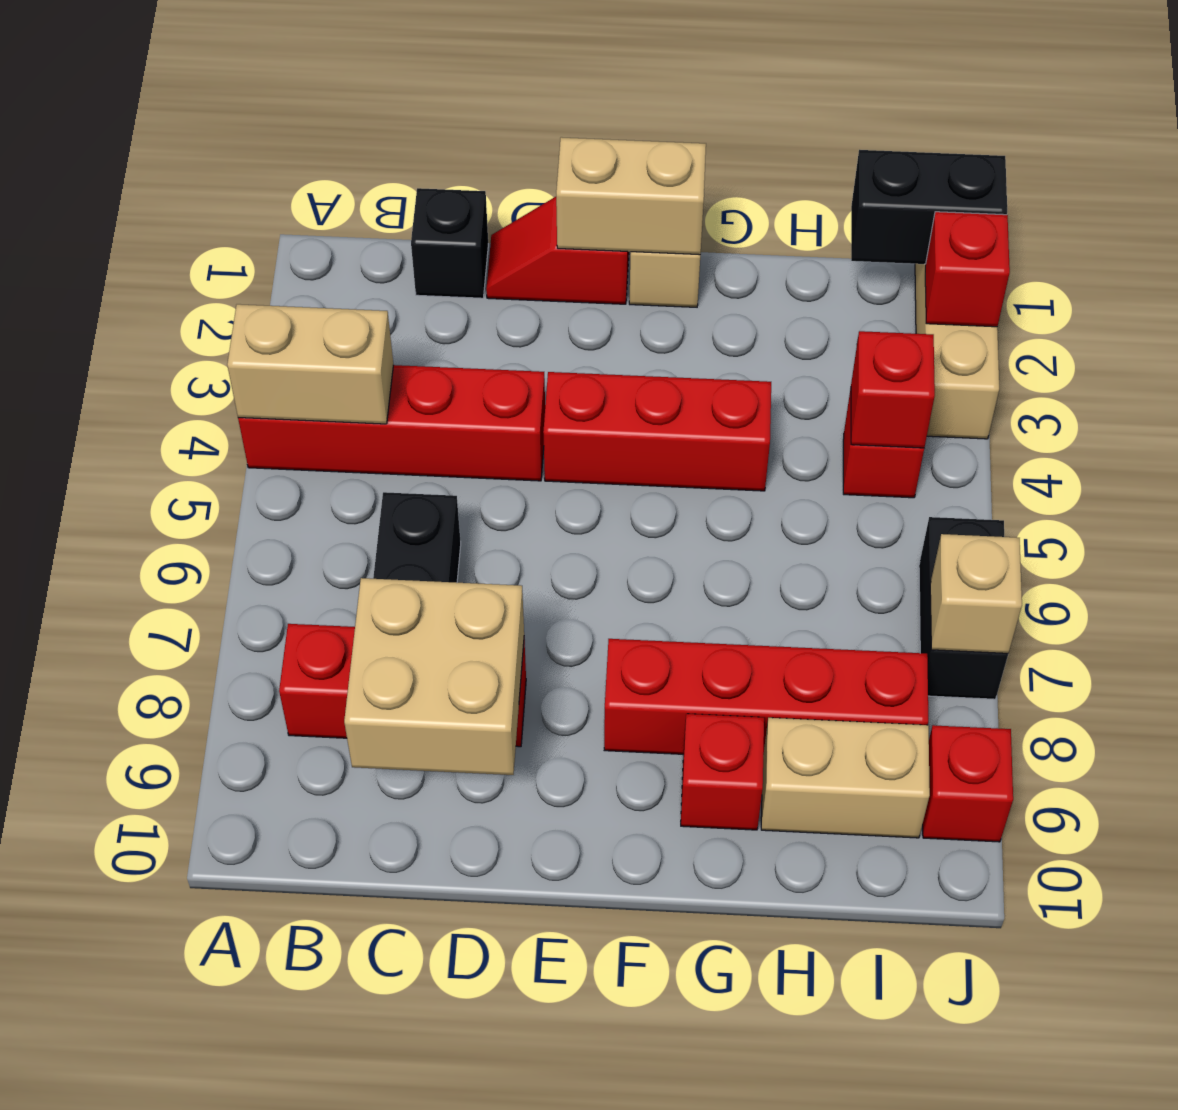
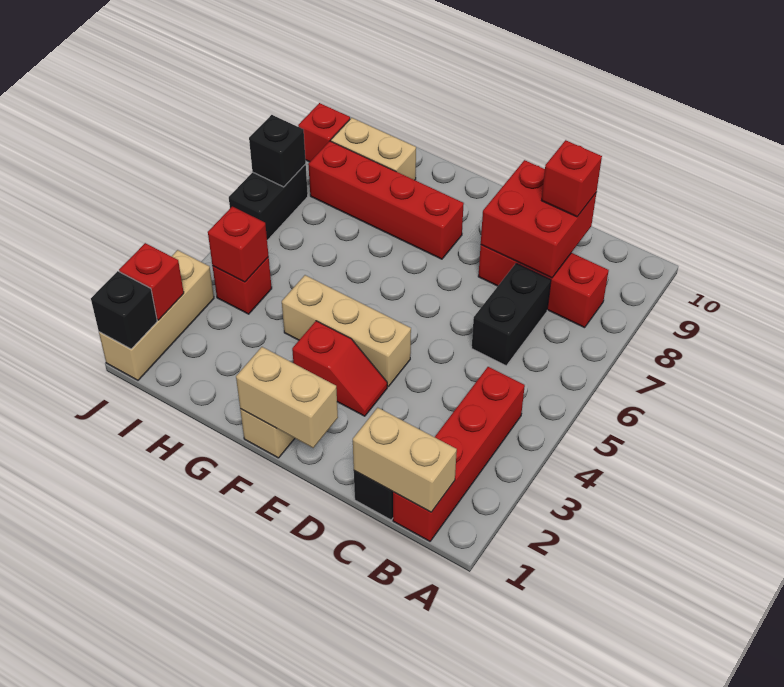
red 1x4 brick [238,365,545,481] -> red 1x4 brick turned to [393,367,525,541]
tan 1x2 brick [227,304,393,424] -> tan 1x2 brick moved to [353,408,457,512]
tan 2x2 brick [344,578,524,775] -> red 2x2 brick [481,160,596,278]
red 1x2 slope [486,197,629,304] -> red 1x2 slope moved to [292,321,387,416]
red 1x3 brick [543,372,771,491] -> tan 1x3 brick [282,275,411,387]
red 1x1 brick [681,714,764,830] -> red 1x1 brick moved to [542,140,602,217]
black 1x2 brick [851,150,1007,264] -> black 1x1 brick [91,271,157,349]
tan 1x1 brick [930,534,1022,653] -> black 1x1 brick [249,115,306,187]

